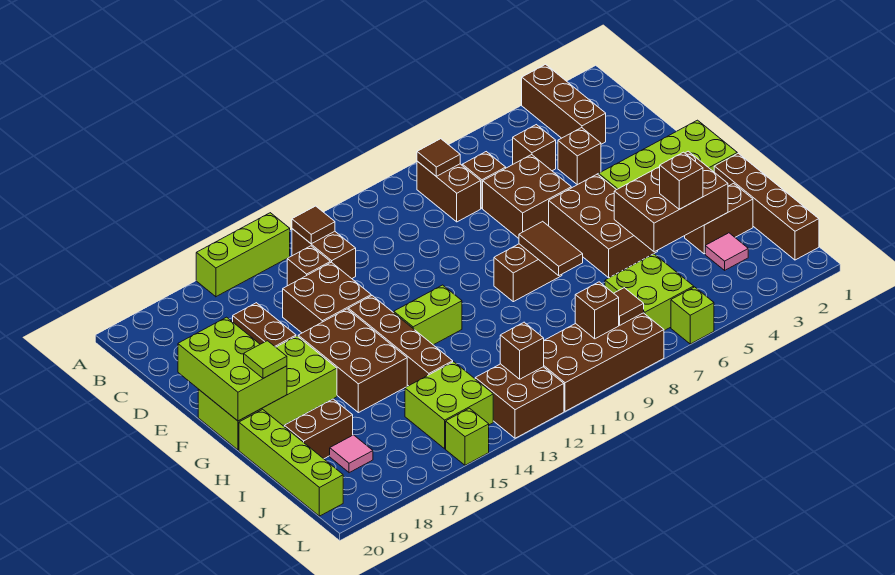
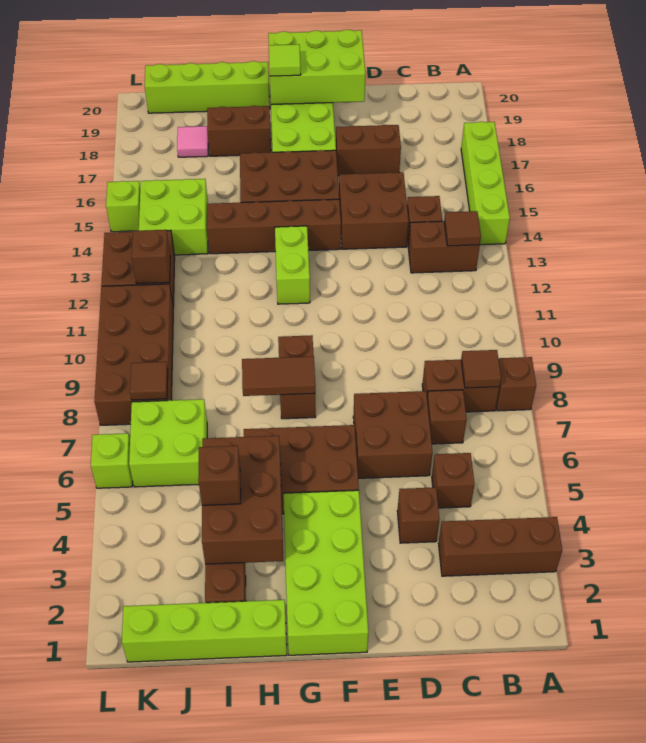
lime 1x3 brick [196,213,290,297] -> lime 1x4 brick [461,122,510,245]
brown 1x4 brick [714,153,819,260] -> lime 1x4 brick [122,600,287,662]
brown 1x2 brick [284,399,353,459] -> brown 1x2 brick turned to [207,106,271,156]
pink 1x1 tile [705,233,748,270] -> none
brown 1x1 brick [575,282,619,339] -> brown 1x1 brick moved to [496,357,536,411]

